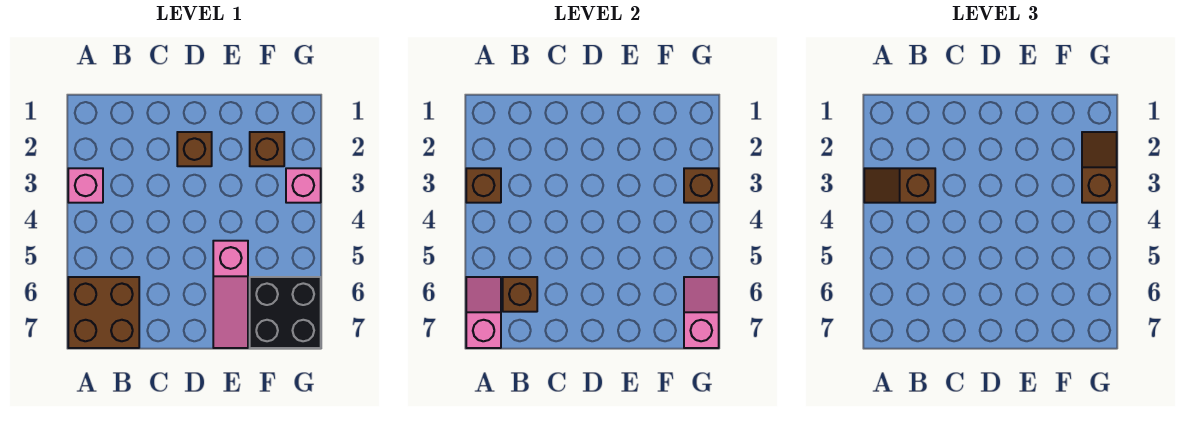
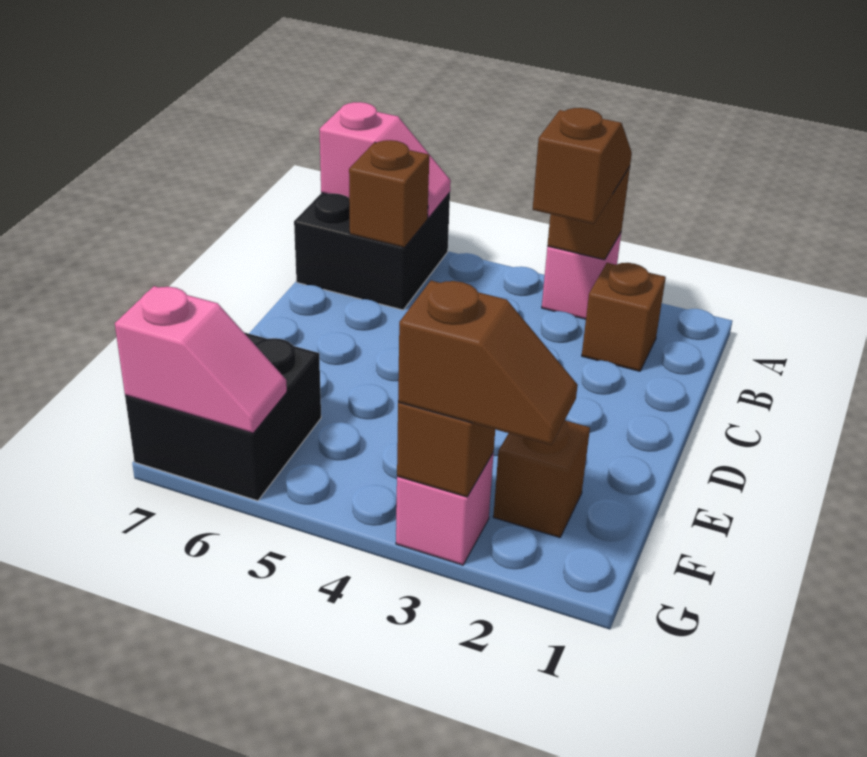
brown 2x2 brick [68,277,139,348] -> black 2x2 brick [294,193,450,310]
brown 1x1 brick [177,132,212,166] -> brown 1x1 brick moved to [582,263,666,371]
pink 1x3 slope [213,241,248,348] -> none

